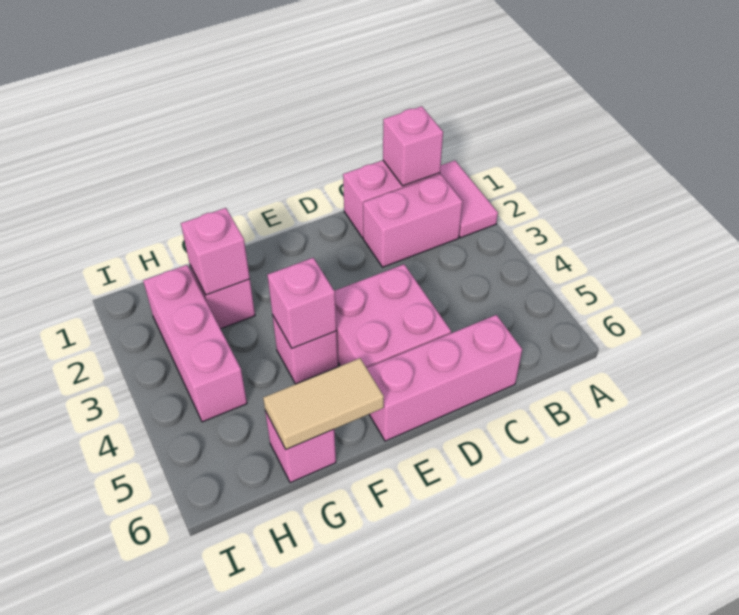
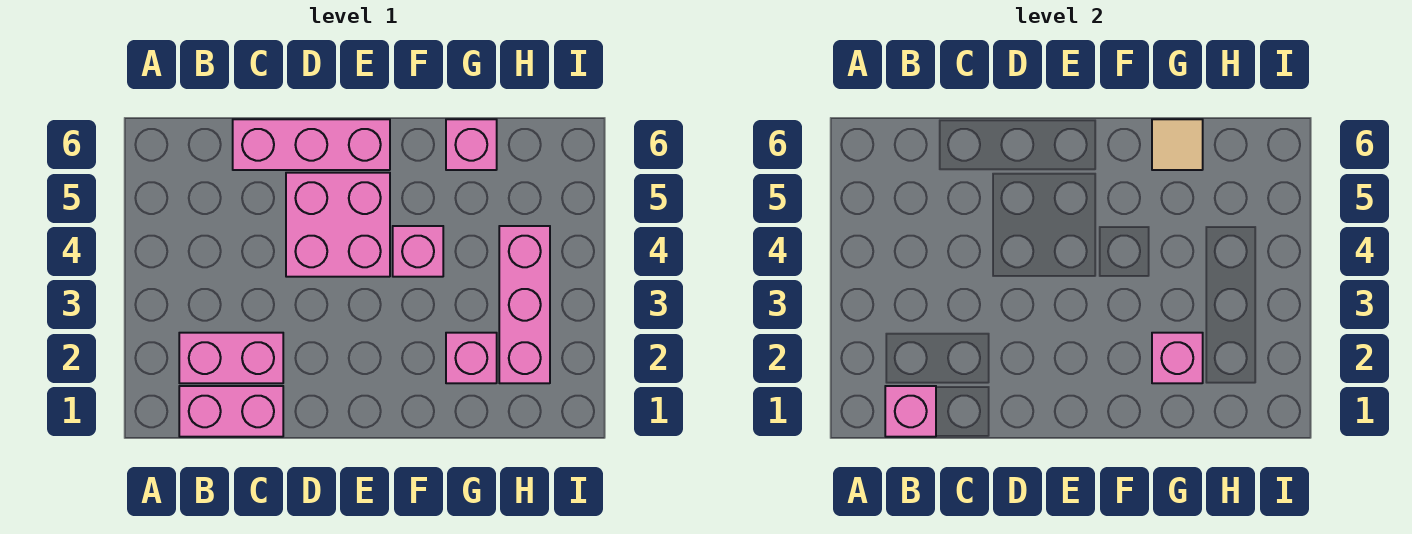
pink 1x2 tile [440,161,498,238] -> none
pink 1x1 brick [267,258,337,348] -> none
tan 1x2 tile [263,358,384,450] -> tan 1x1 tile [1152,119,1203,170]

